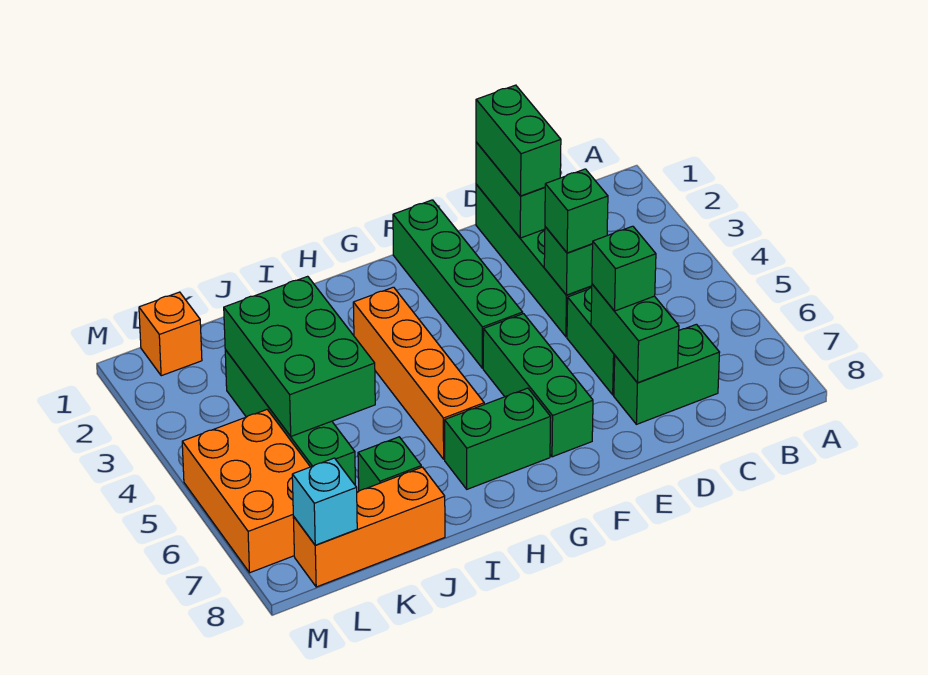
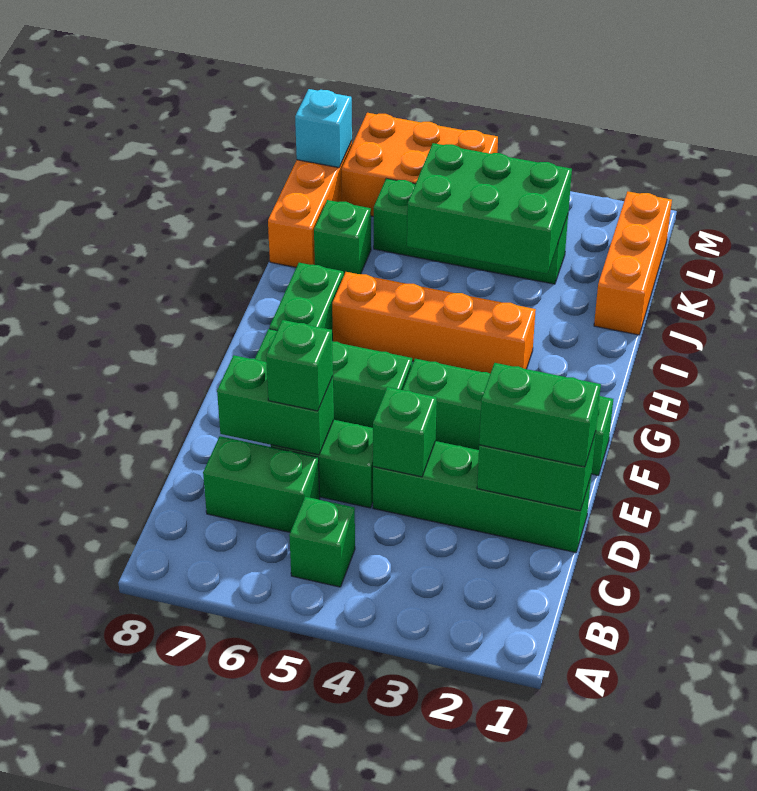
green 1x2 brick [614,324,720,424] -> green 1x2 brick turned to [203,436,320,532]
green 1x1 brick [545,169,608,253] -> green 1x1 brick moved to [289,497,355,587]
orange 1x1 brick [139,292,202,376] -> orange 1x3 brick [594,192,672,335]

